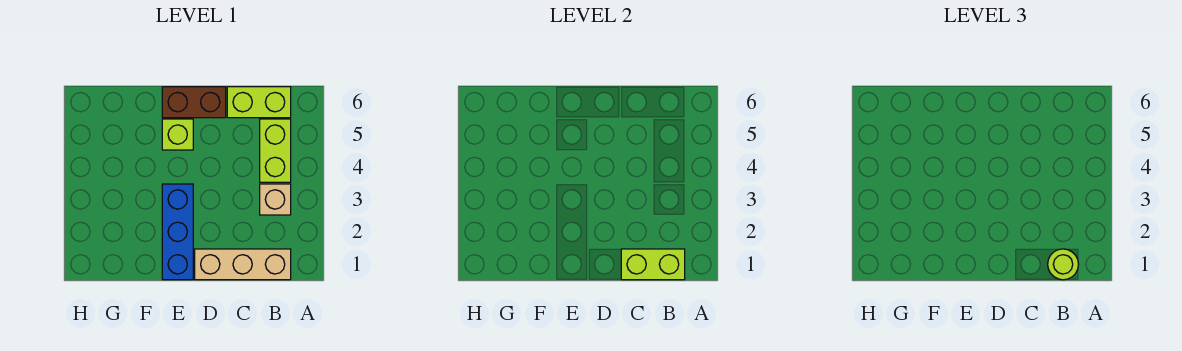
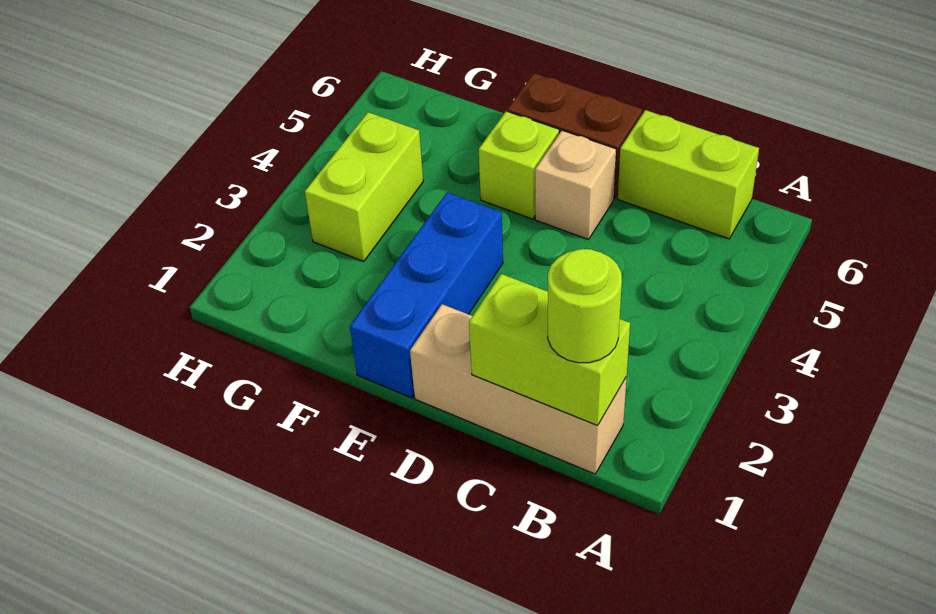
tan 1x1 brick [260,184,291,215] -> tan 1x1 brick moved to [535,130,616,239]
lime 1x2 brick [260,119,291,182] -> lime 1x2 brick moved to [305,112,423,261]

